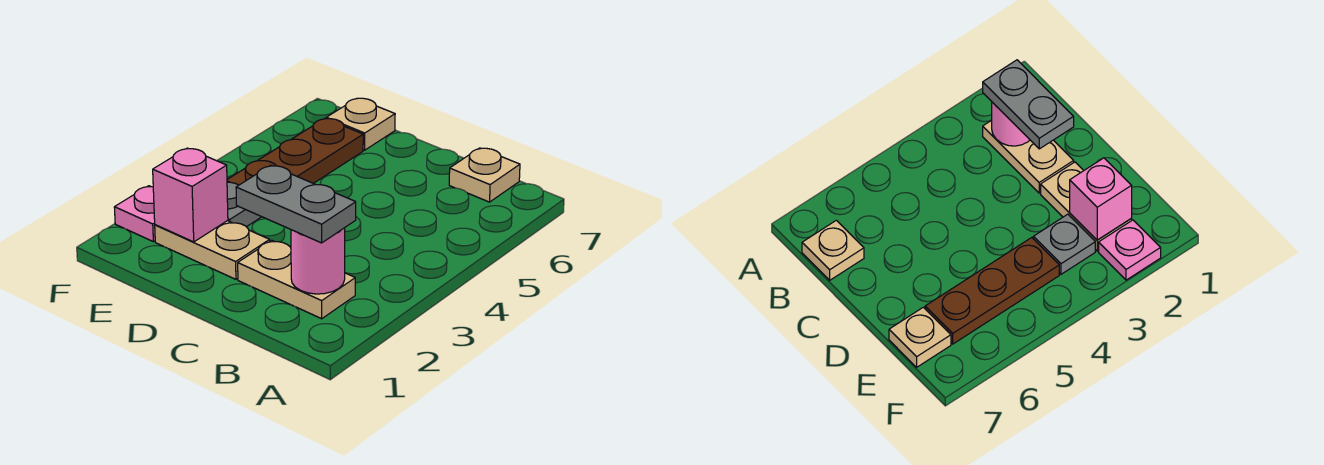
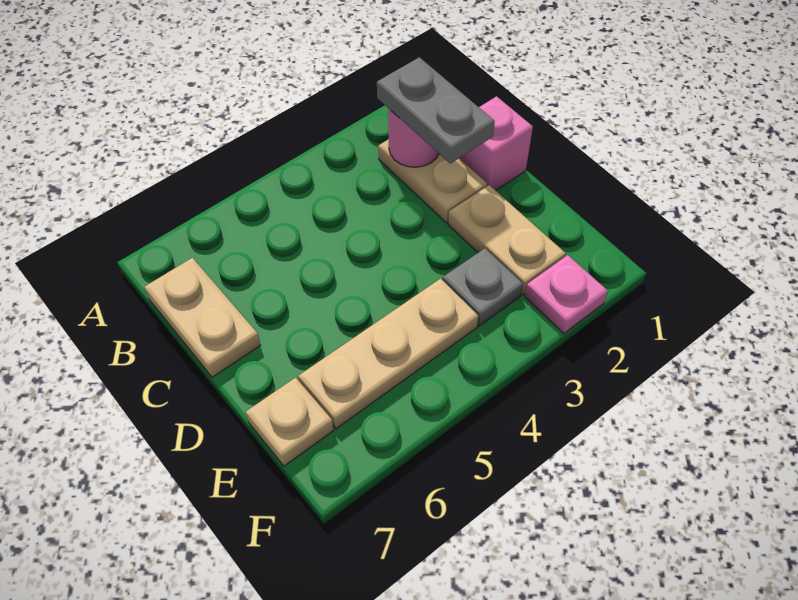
tan 1x1 plate [449,148,520,202] -> tan 1x2 plate [145,258,260,377]
pink 1x1 brick [153,148,228,242] -> pink 1x1 brick moved to [459,96,533,191]
brown 1x3 plate [227,119,363,185] -> tan 1x3 plate [298,279,478,429]

